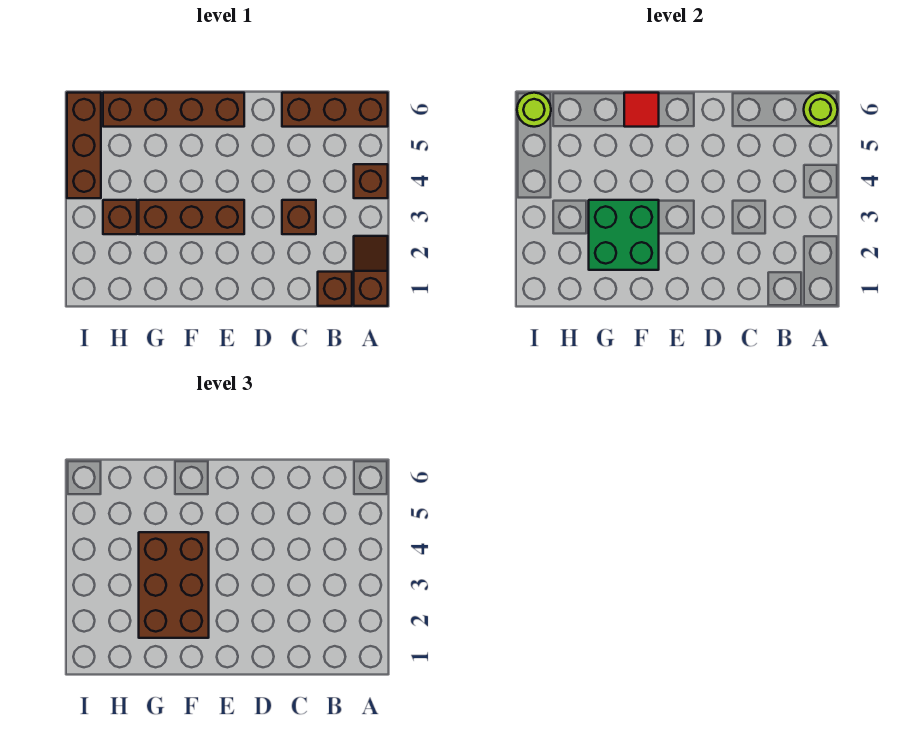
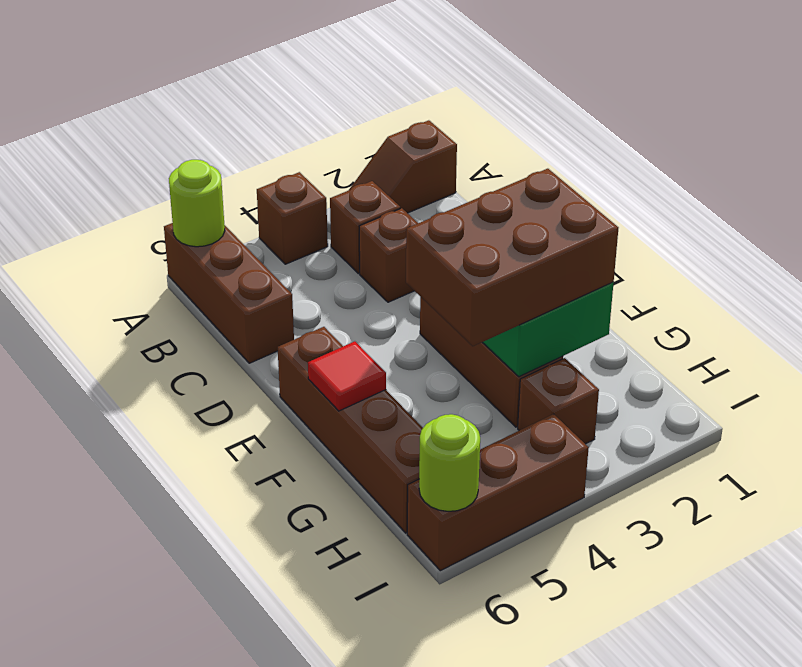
brown 1x1 brick [318,272,352,306] -> brown 1x1 brick moved to [330,181,400,274]

